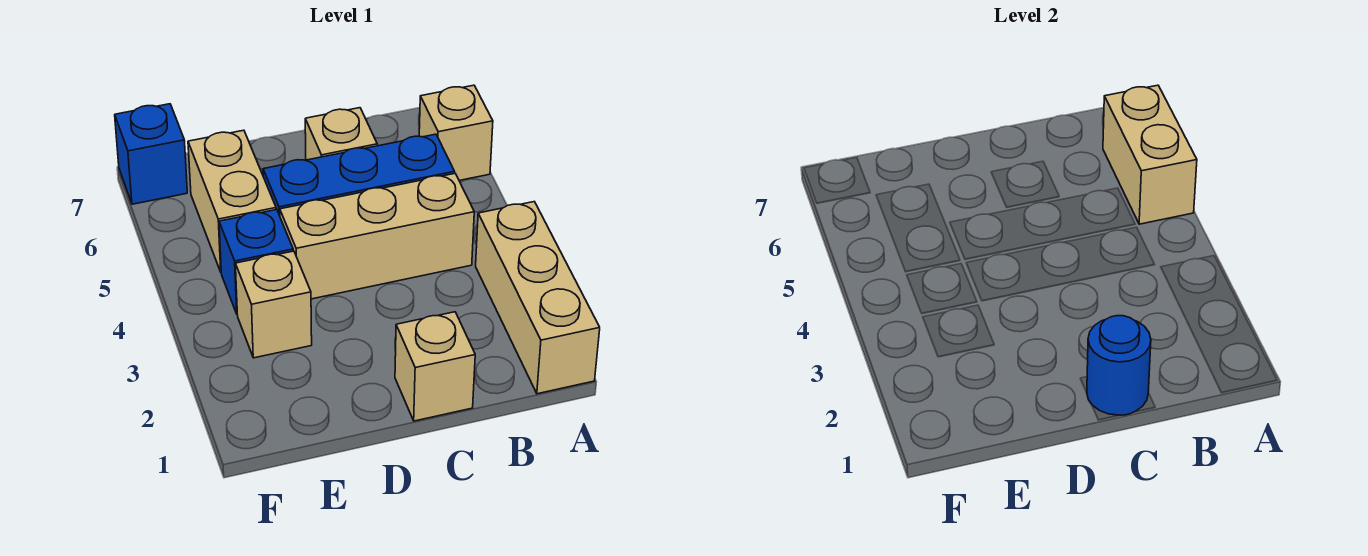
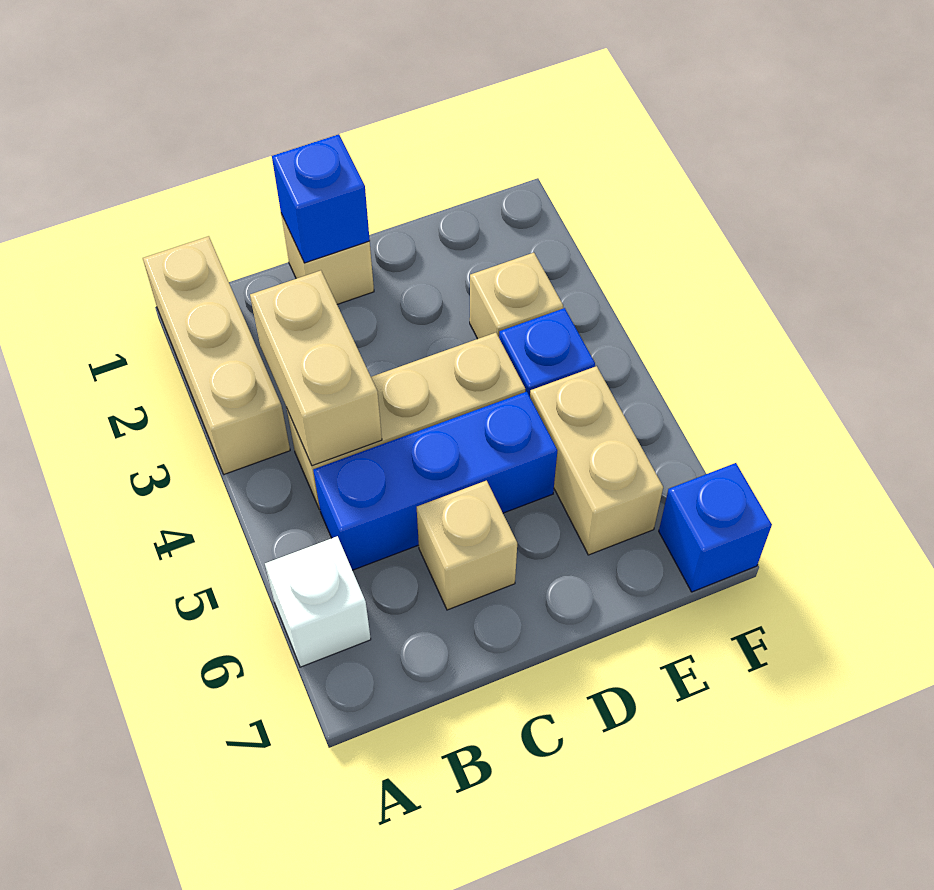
tan 1x2 brick [1103,85,1197,224] -> tan 1x2 brick moved to [250,270,382,466]
tan 1x1 brick [419,85,493,181] -> white 1x1 brick [265,536,371,667]
blue 1x1 round brick [1087,316,1151,415] -> blue 1x1 brick [272,134,370,263]

